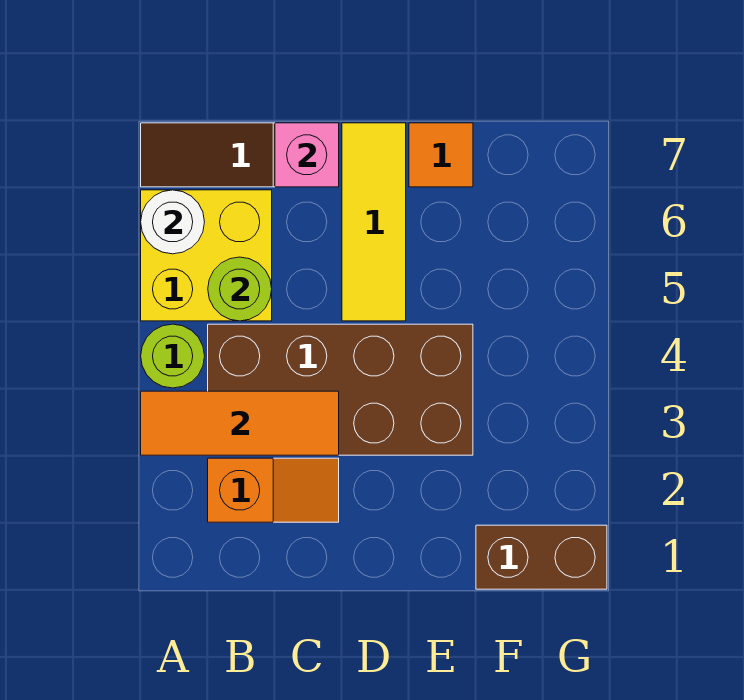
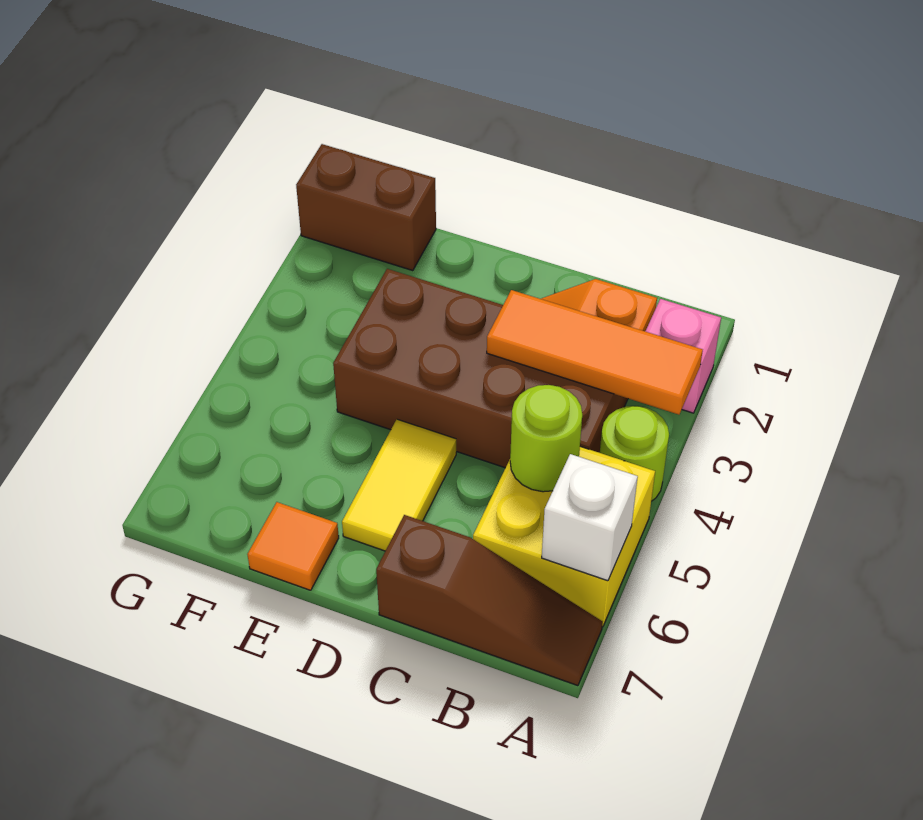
white 1x1 round brick [141,190,204,254] -> white 1x1 brick [542,454,638,581]
pink 1x1 brick [275,123,339,187] -> pink 1x1 brick moved to [645,299,721,413]
yellow 1x3 tile [342,123,406,321] -> yellow 1x2 tile [342,419,456,551]

